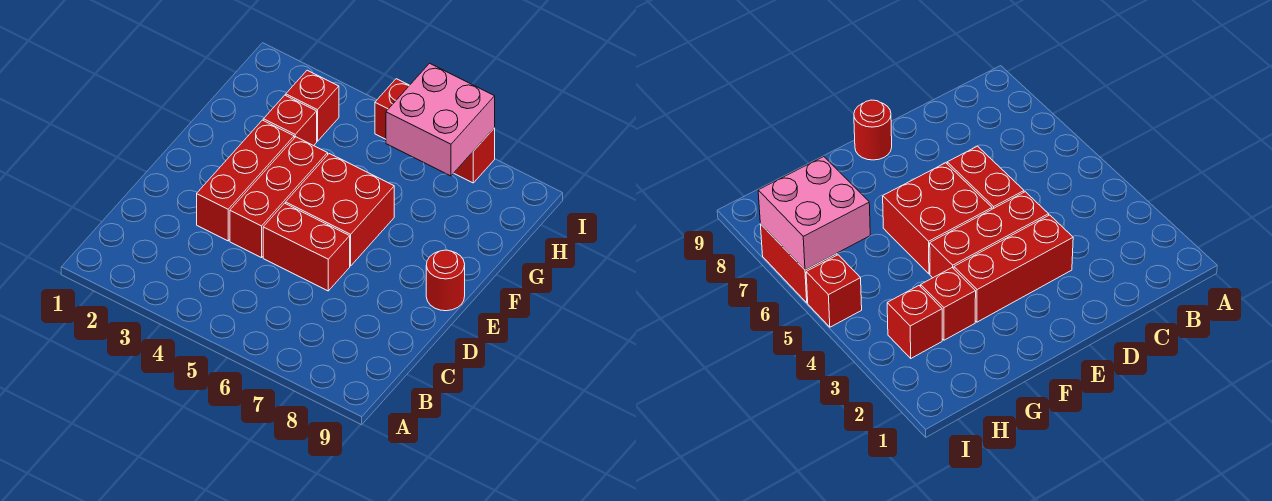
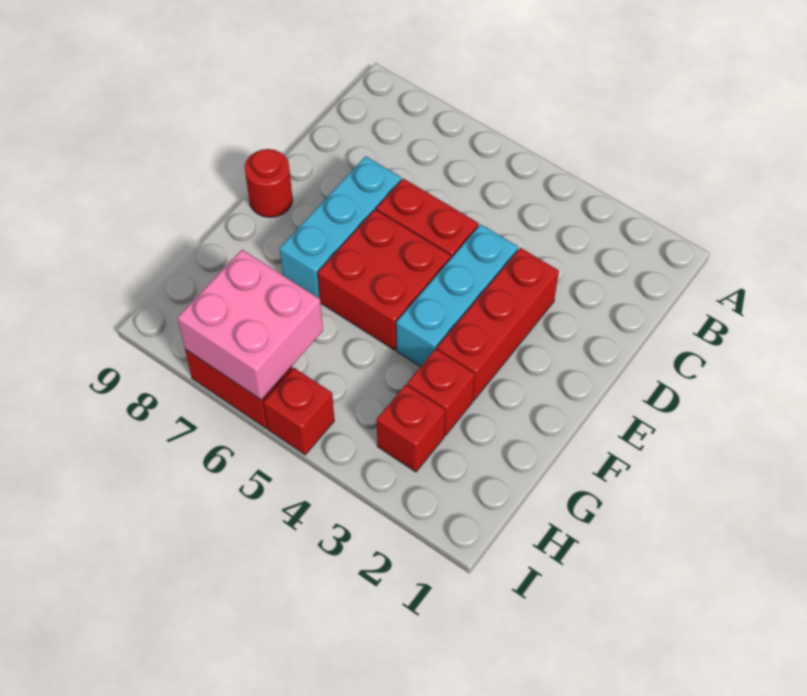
red 1x3 brick [230,137,328,258] -> cyan 1x3 brick [396,224,518,367]
none -> cyan 1x3 brick [280,156,401,299]

